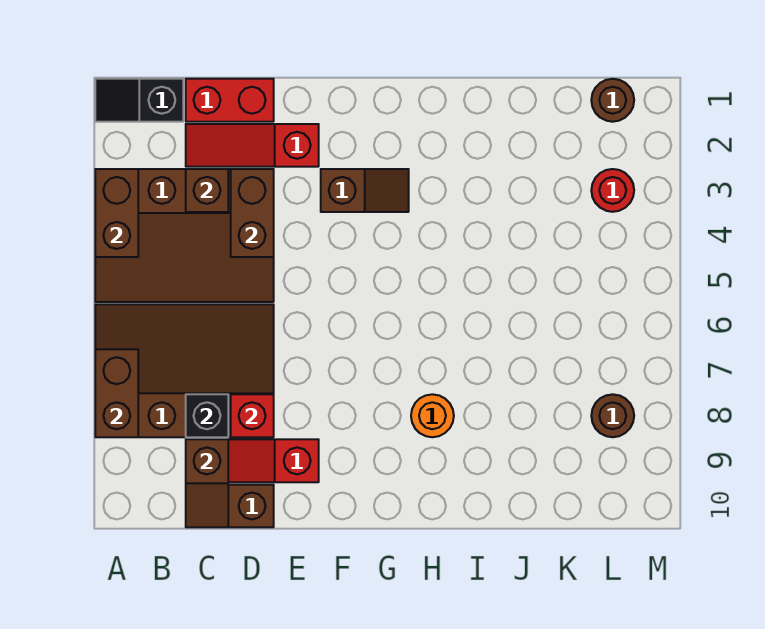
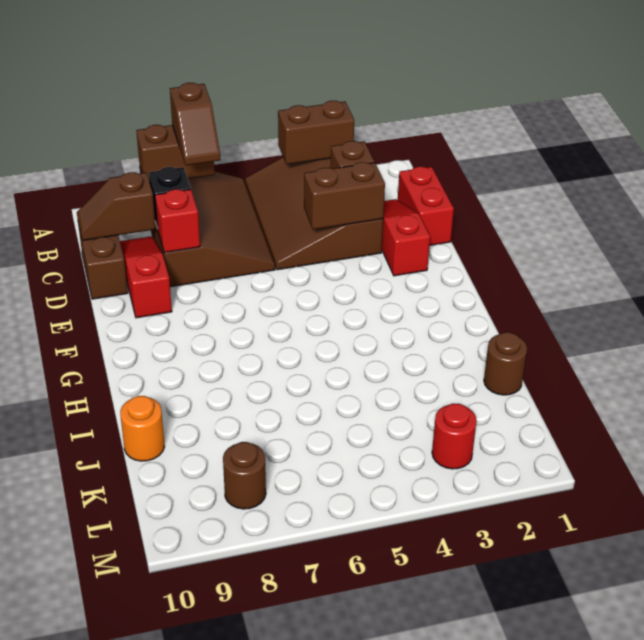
black 1x2 slope [95,79,183,122] -> none
brown 1x2 slope [321,169,409,212] -> brown 1x2 slope moved to [170,83,220,165]
orange 1x1 round brick [411,394,454,437] -> orange 1x1 round brick moved to [120,396,164,461]
brown 1x1 round brick [591,79,634,122] -> brown 1x1 round brick moved to [484,332,527,395]

